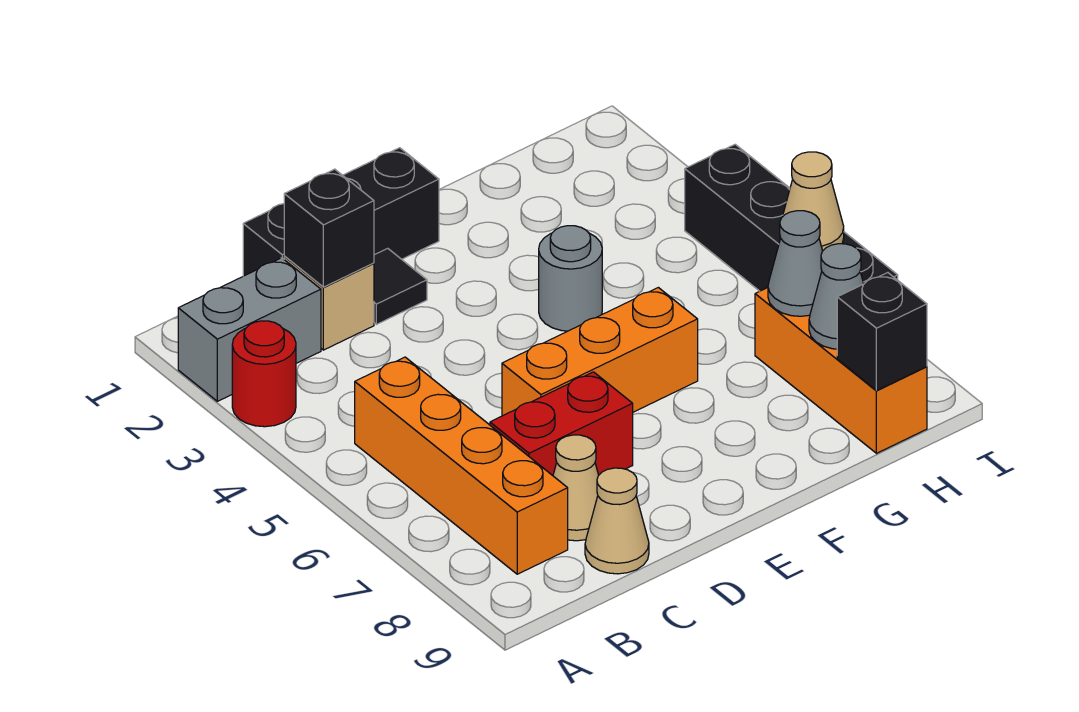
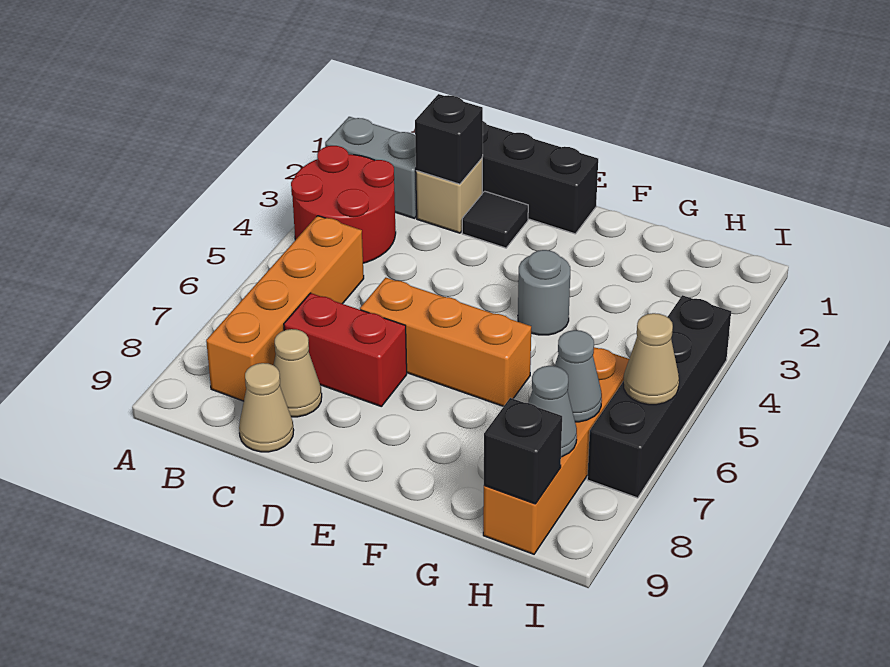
red 1x1 round brick [232,321,296,427] -> red 2x2 round brick [291,146,396,263]
orange 1x3 brick [755,288,927,453] -> orange 1x4 brick [483,347,629,554]

